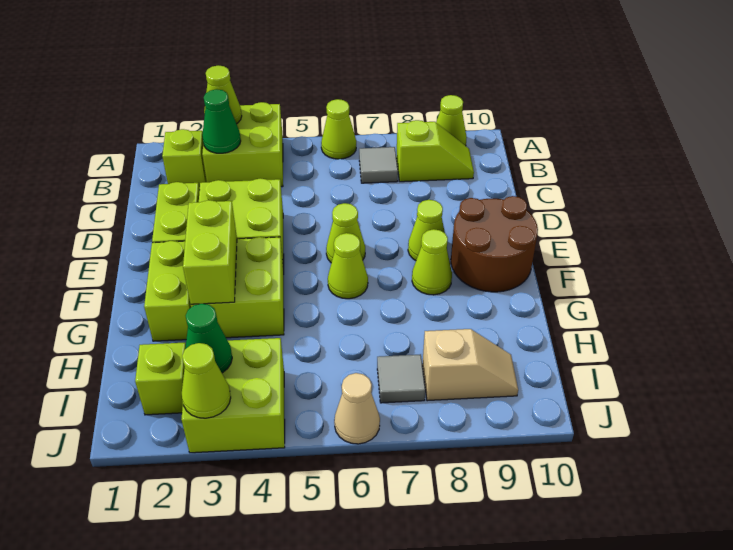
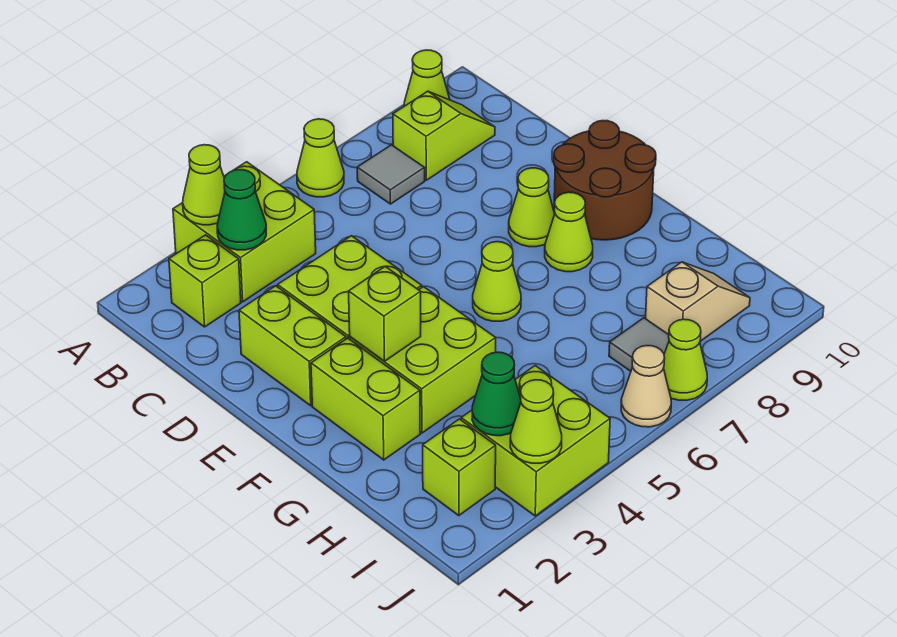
lime 1x1 cone [326,203,365,263] -> lime 1x1 cone moved to [664,319,707,400]
lime 1x2 brick [183,200,237,304] -> lime 1x1 brick [349,266,421,361]

